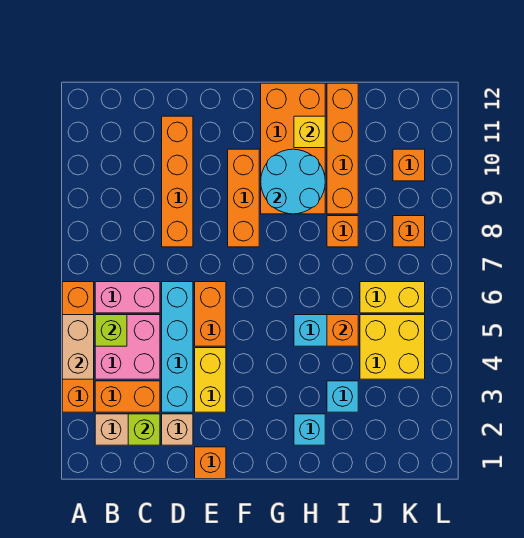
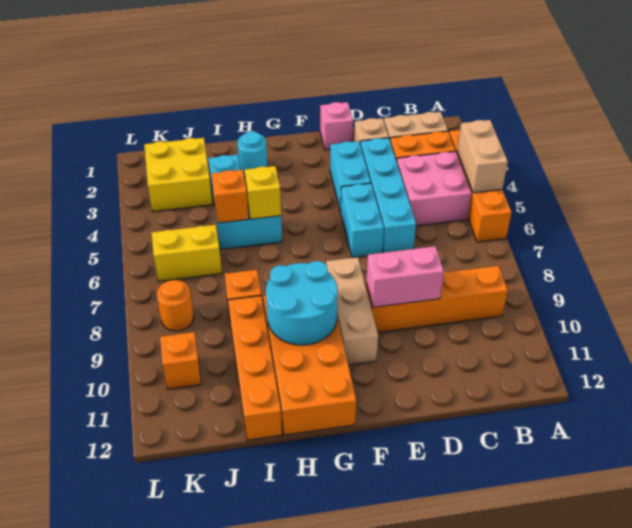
lime 1x1 brick [95,315,127,346] -> none
pink 1x2 brick [95,282,160,313] -> pink 1x2 brick moved to [366,246,444,307]
lime 1x1 brick [128,414,160,445] -> none
orange 1x4 brick [162,116,193,247] -> orange 1x4 brick turned to [366,266,508,332]
orange 1x1 brick [195,447,226,479] -> pink 1x1 brick [320,102,353,150]
yellow 1x2 brick [195,348,226,412] -> cyan 1x2 brick [330,141,371,212]
orange 1x2 brick [195,282,226,346] -> cyan 1x2 brick [341,183,384,258]
orange 1x3 brick [228,149,259,247] -> tan 1x3 brick [326,257,378,365]
cyan 1x1 brick [294,414,325,445] -> cyan 1x1 round brick [237,131,267,176]
yellow 1x1 brick [294,116,325,148] -> yellow 1x1 brick moved to [245,166,281,219]
yellow 2x2 brick [360,315,425,379] -> yellow 2x2 brick moved to [144,138,212,212]
orange 1x1 brick [393,216,425,247] -> orange 1x1 round brick [157,280,194,331]

